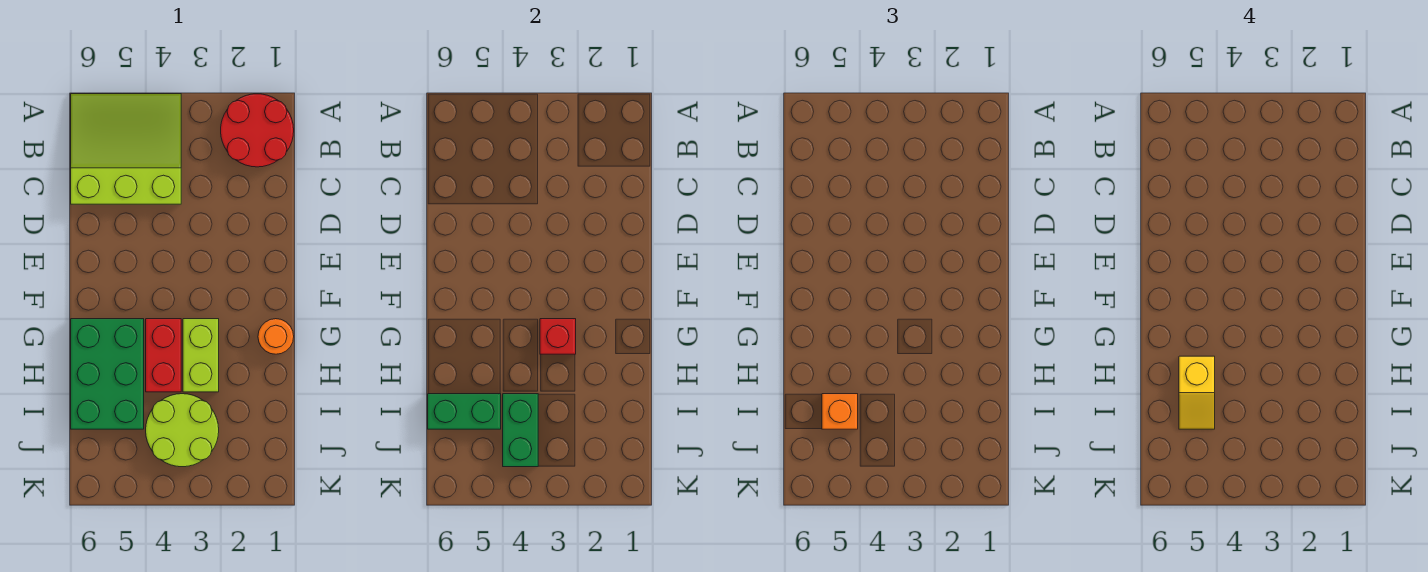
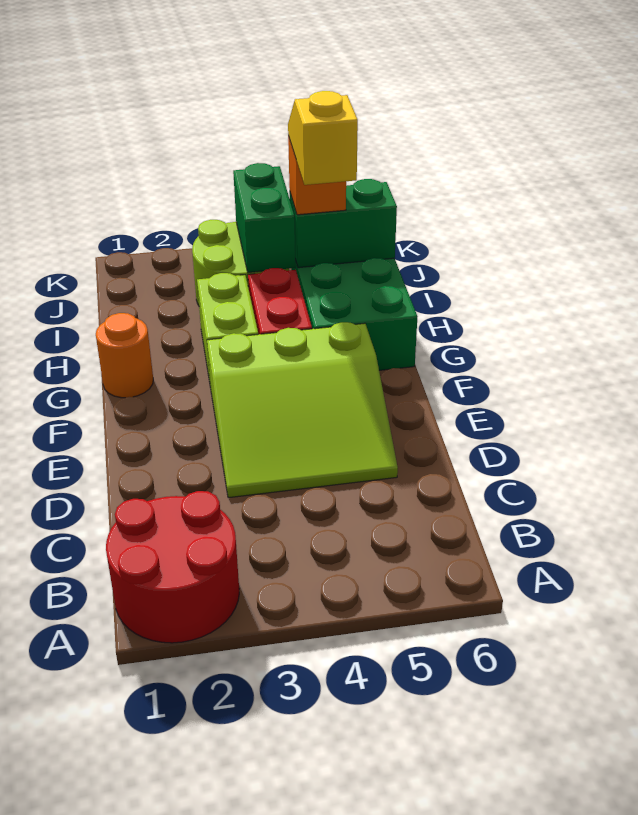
lime 3x3 slope [71,94,181,204] -> lime 3x3 slope moved to [207,322,398,498]
red 1x1 brick [540,319,576,354] -> none

